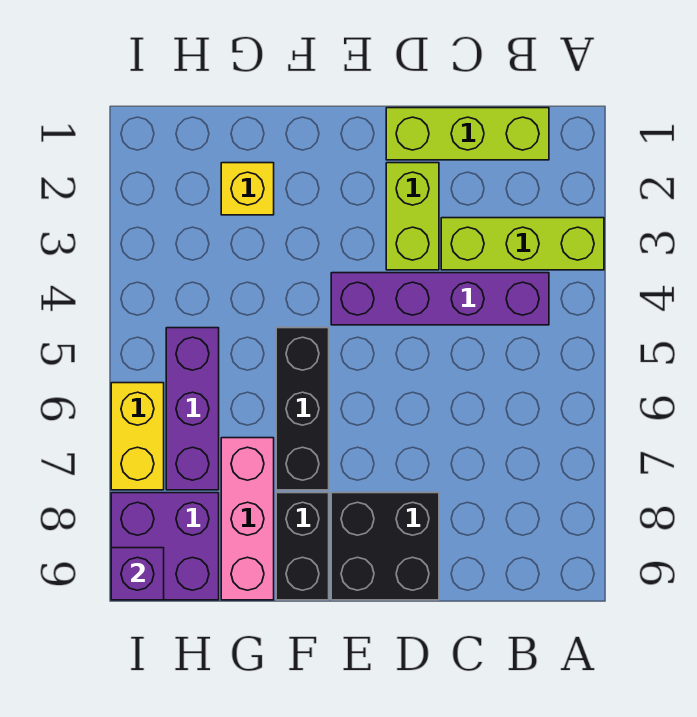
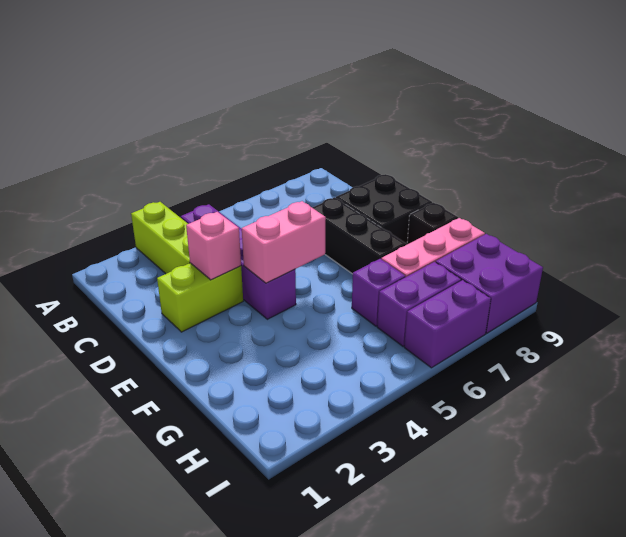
lime 1x3 brick [386,108,549,160] -> none
none -> pink 1x1 brick [186,212,241,280]
none -> pink 1x2 brick [242,201,326,283]
black 1x3 brick [276,328,329,490] -> black 1x3 brick turned to [312,197,406,274]
black 1x2 brick [276,493,329,600] -> black 1x1 brick [407,203,458,244]
yellow 1x1 brick [221,163,274,215] -> none
purple 1x3 brick [166,328,219,490] -> purple 1x2 brick [377,262,461,346]
yellow 1x2 brick [111,383,164,490] -> purple 1x2 brick [404,280,491,368]
purple 1x1 brick [111,548,164,600] -> purple 1x1 brick moved to [352,259,405,326]

